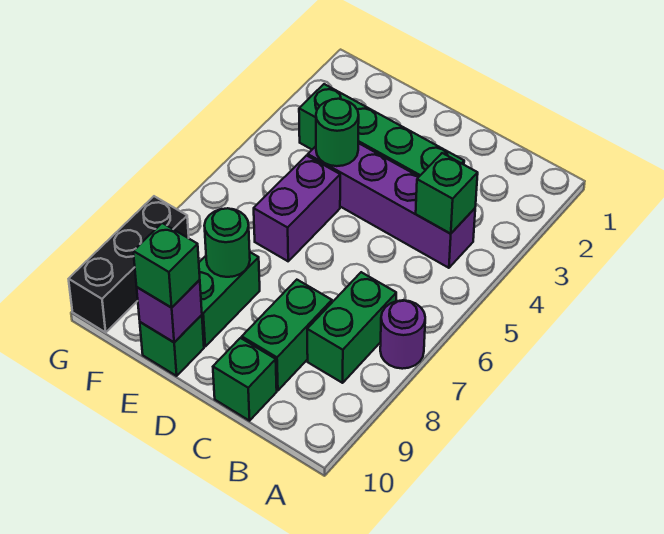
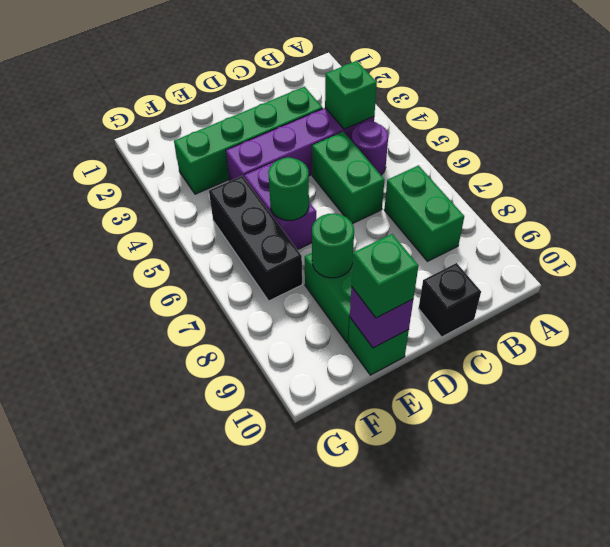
purple 1x1 round brick [380,300,425,369] -> purple 1x1 round brick moved to [352,121,388,175]
green 1x2 brick [242,280,332,391] -> green 1x2 brick moved to [312,132,384,224]
green 1x1 brick [213,338,277,421] -> black 1x1 brick [419,263,481,337]
green 1x1 round brick [316,99,359,166] -> green 1x1 round brick moved to [268,157,309,220]
black 1x3 brick [69,196,189,332] -> black 1x3 brick moved to [209,176,302,301]

